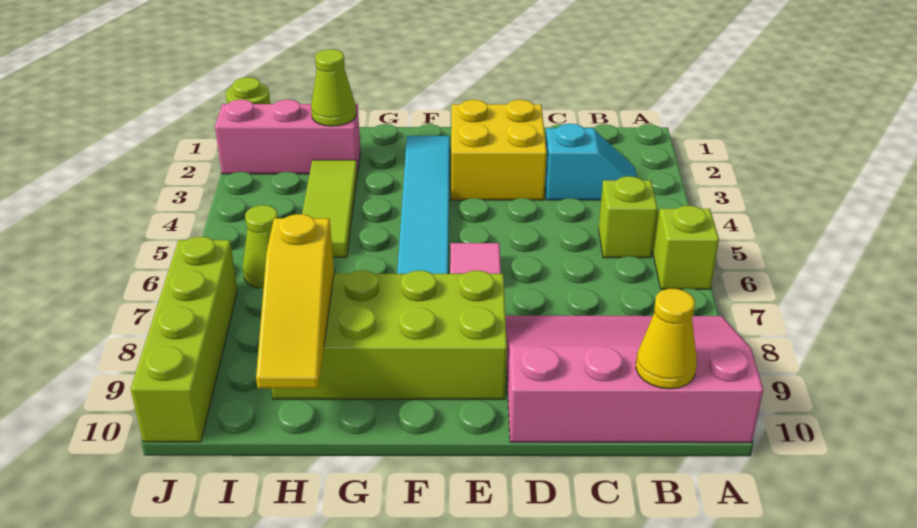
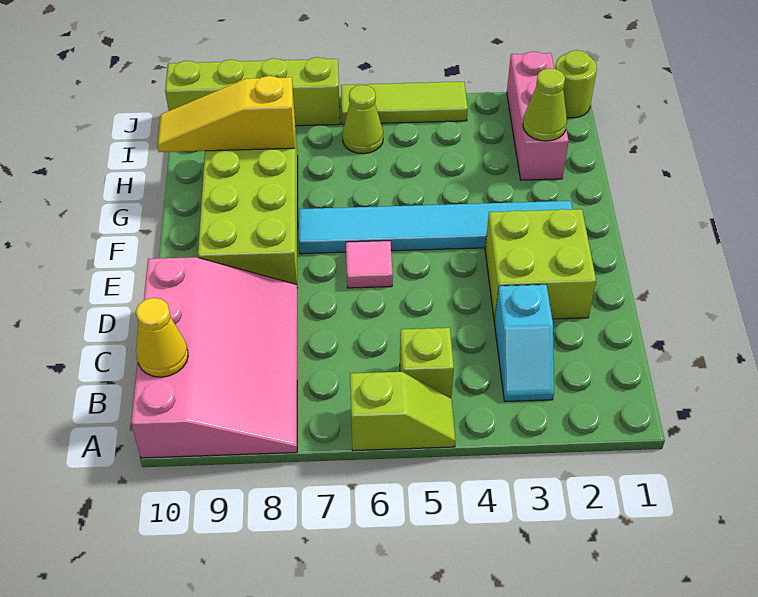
yellow 2x2 brick [451,100,547,200] -> lime 2x2 brick [485,209,596,321]
lime 1x3 tile [302,160,357,257] -> lime 1x3 tile moved to [341,82,468,124]

